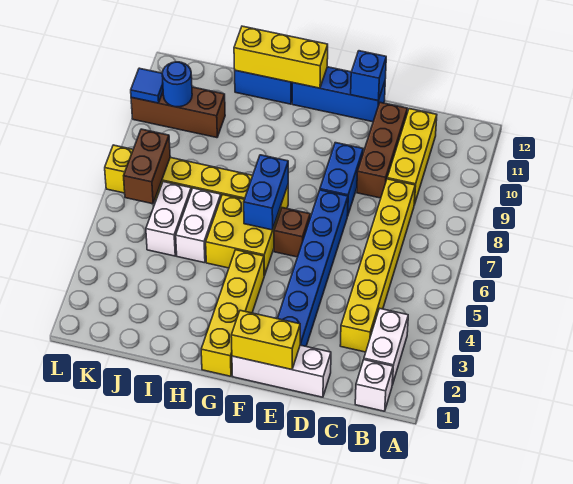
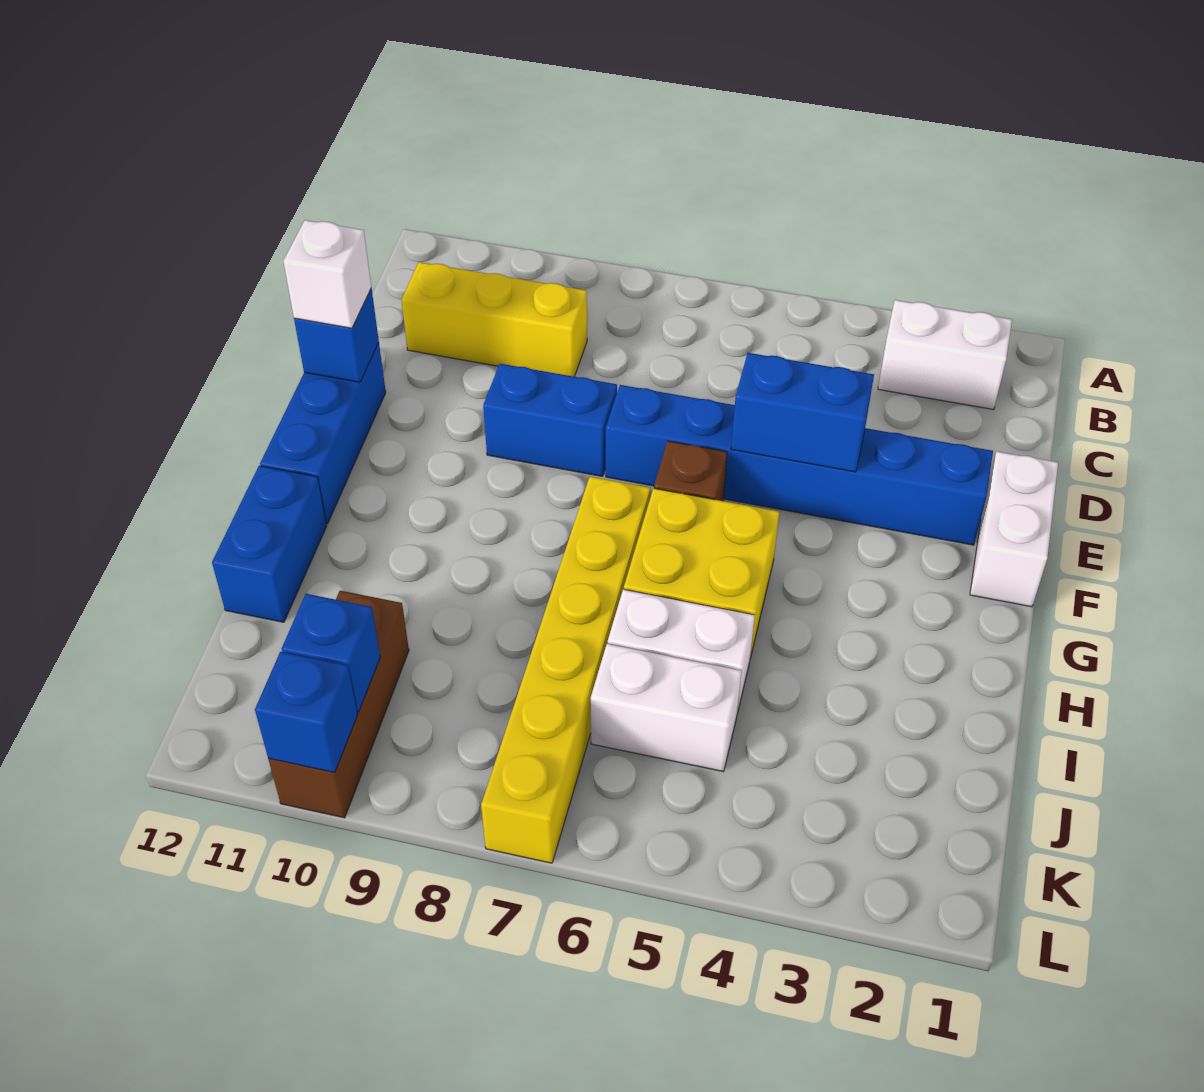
white 1x1 brick [355,360,393,411] -> white 1x1 brick moved to [283,220,371,328]
yellow 1x6 brick [340,179,415,352] -> none
white 1x3 brick [232,345,331,397] -> white 1x2 brick [970,451,1058,607]
brown 1x3 brick [357,102,407,198] -> none
yellow 1x2 brick [231,310,300,370] -> none
yellow 1x4 brick [201,250,264,376] -> none
blue 1x2 brick [244,155,288,230] -> blue 1x2 brick moved to [731,353,874,472]
yellow 1x3 brick [234,26,328,88] -> none
brown 1x2 brick [124,129,170,204] -> none
blue 1x1 round brick [162,62,192,107] -> blue 1x1 brick [282,594,380,712]
blue 1x1 tile [131,68,163,103] -> blue 1x1 brick [255,652,357,772]

